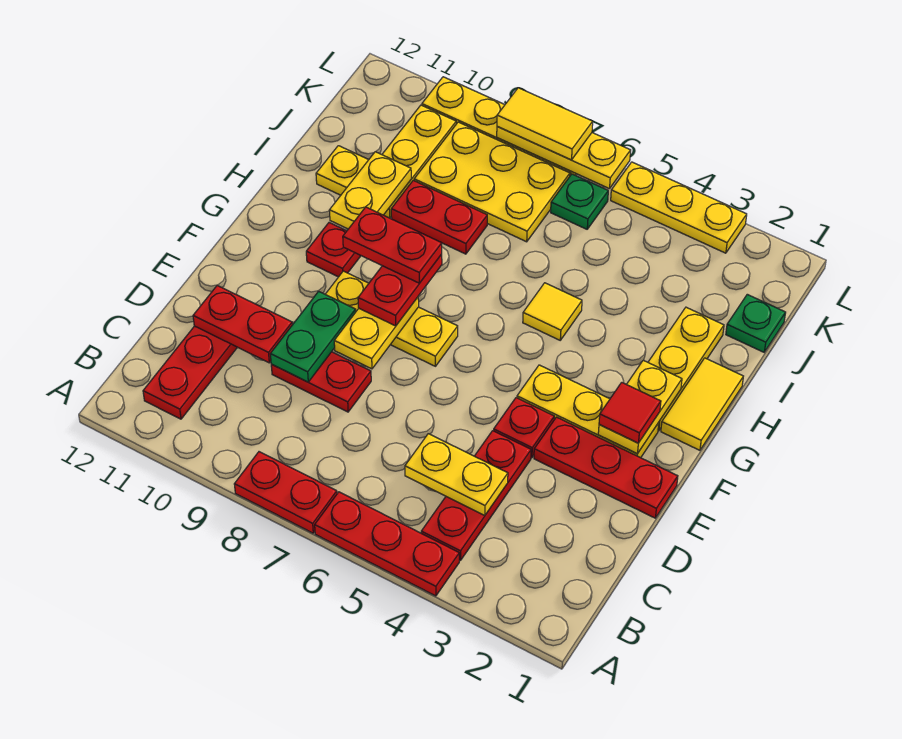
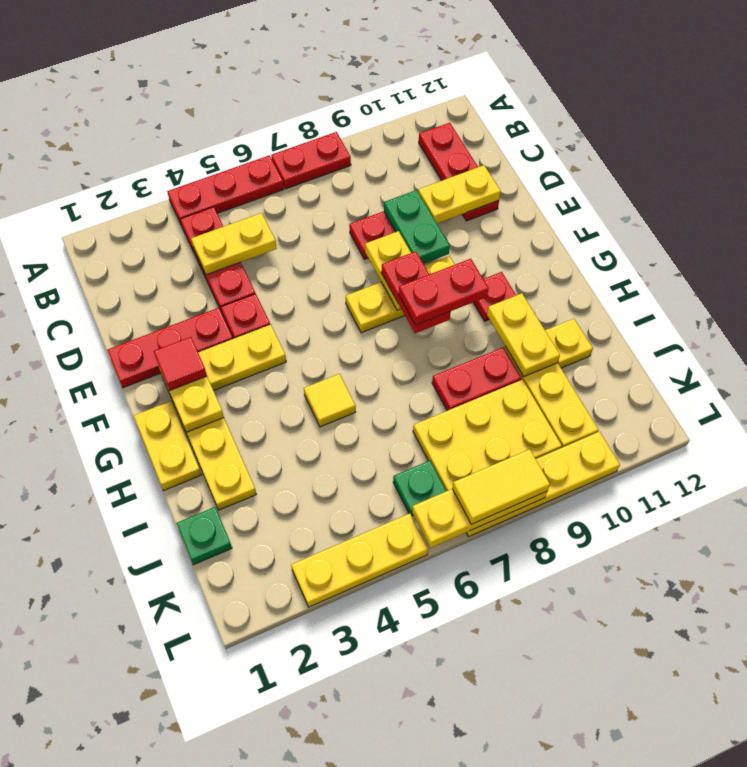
red 1x2 plate [193,286,292,363] -> yellow 1x2 plate [418,165,501,223]
yellow 1x2 tile [661,358,743,450] -> yellow 1x2 plate [134,401,201,490]

